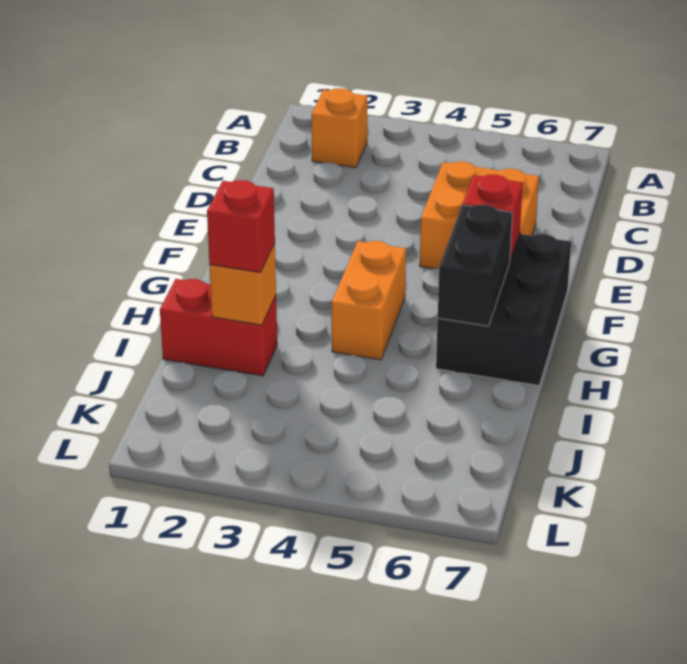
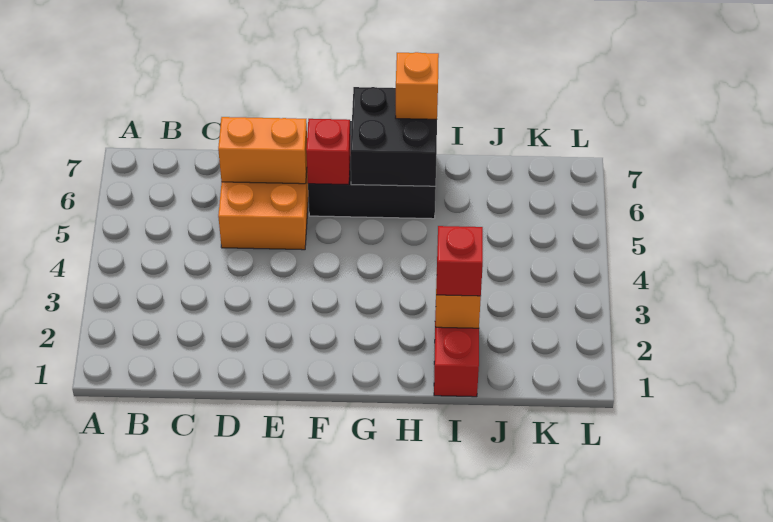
orange 1x1 brick [311,88,368,168] -> orange 1x1 brick moved to [396,52,439,119]
orange 1x2 brick [332,241,406,360] -> orange 1x2 brick moved to [218,117,307,184]
black 1x2 brick [438,205,512,326] -> black 2x2 brick [350,87,437,186]

